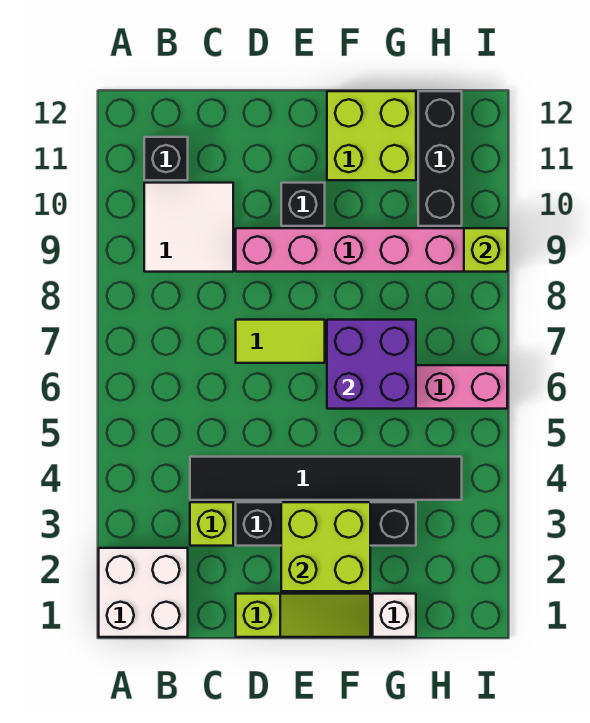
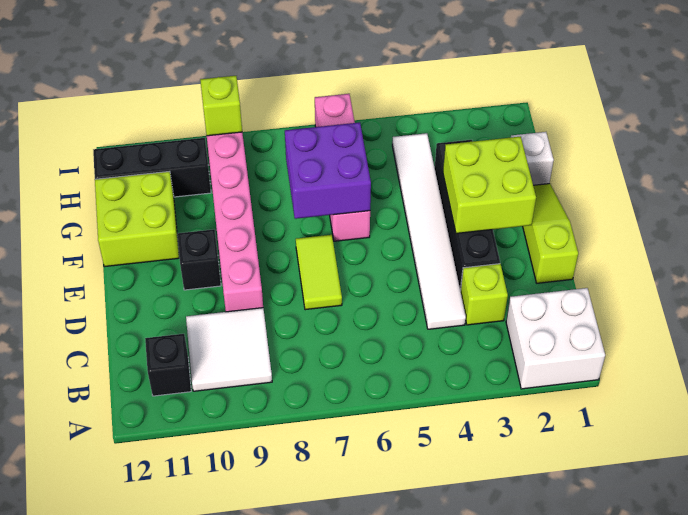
black 1x6 tile [190,457,462,500] -> white 1x6 tile [392,133,466,329]

